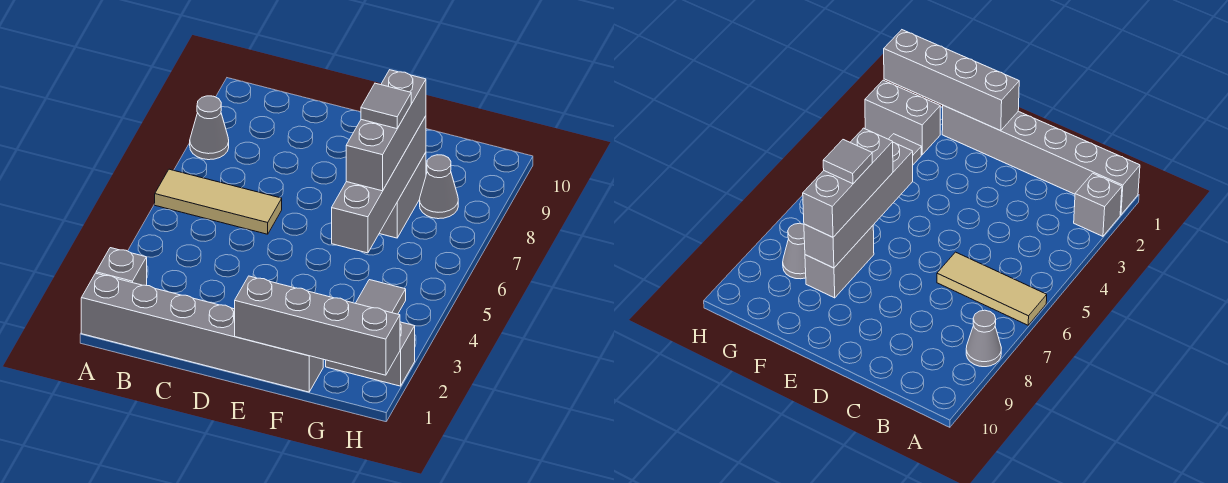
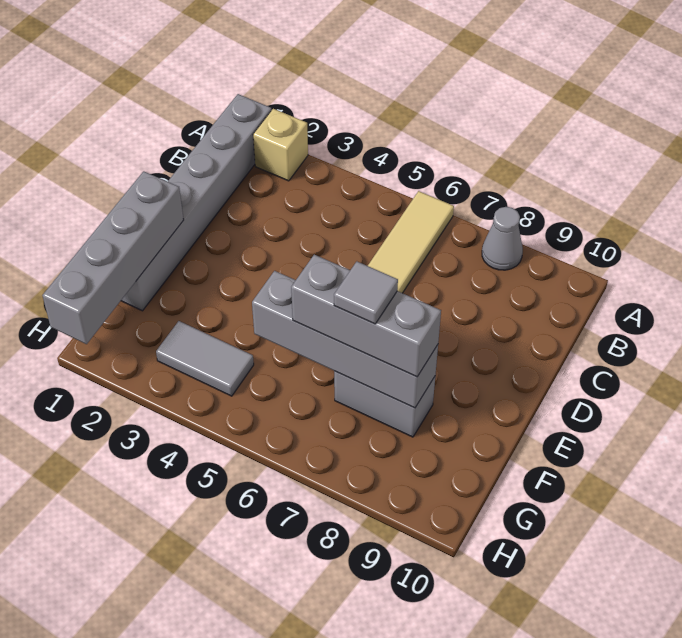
grey 1x1 brick [96,248,147,286] -> tan 1x1 brick [253,109,308,181]
grey 1x2 brick [326,322,415,386] -> none
grey 1x1 cone [420,155,458,219] -> none

